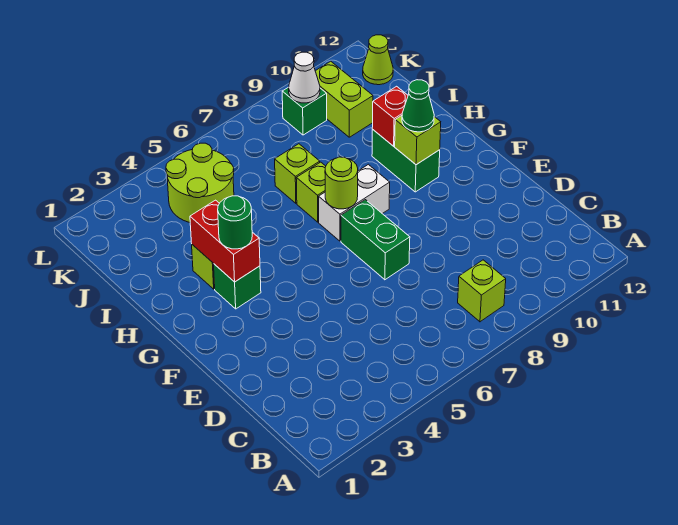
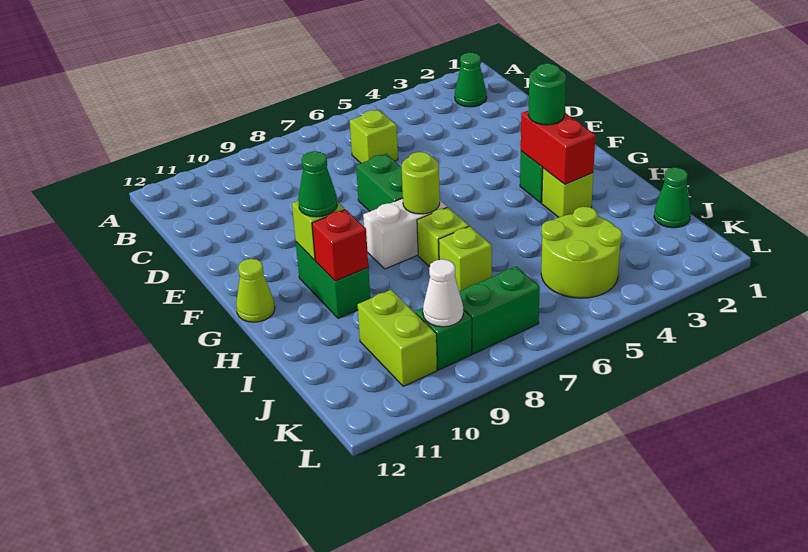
none -> green 1x1 cone [455,52,487,107]
lime 1x1 brick [458,260,506,322] -> lime 1x1 brick moved to [350,110,398,163]
none -> green 1x1 cone [654,167,691,228]
none -> green 1x2 brick [459,266,540,354]
lime 1x1 cone [363,35,393,85] -> lime 1x1 cone moved to [236,259,275,322]

